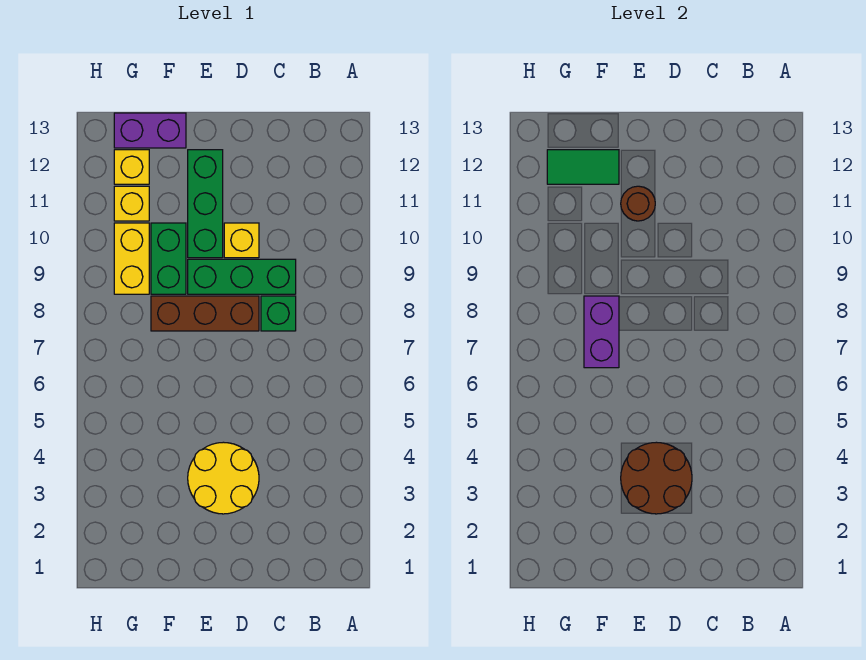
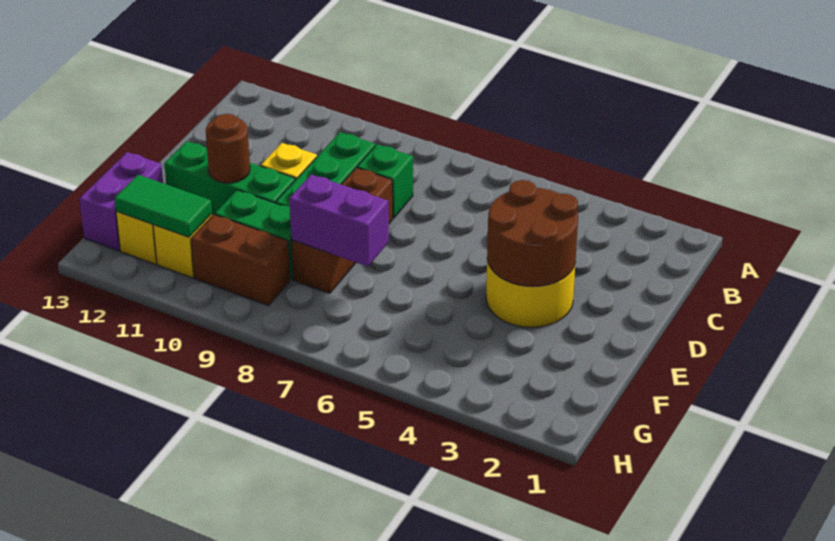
green 1x2 tile [547,150,619,184] -> green 1x2 tile turned to [115,175,212,237]
yellow 1x2 brick [114,223,149,294] -> brown 1x2 brick [191,215,290,306]

